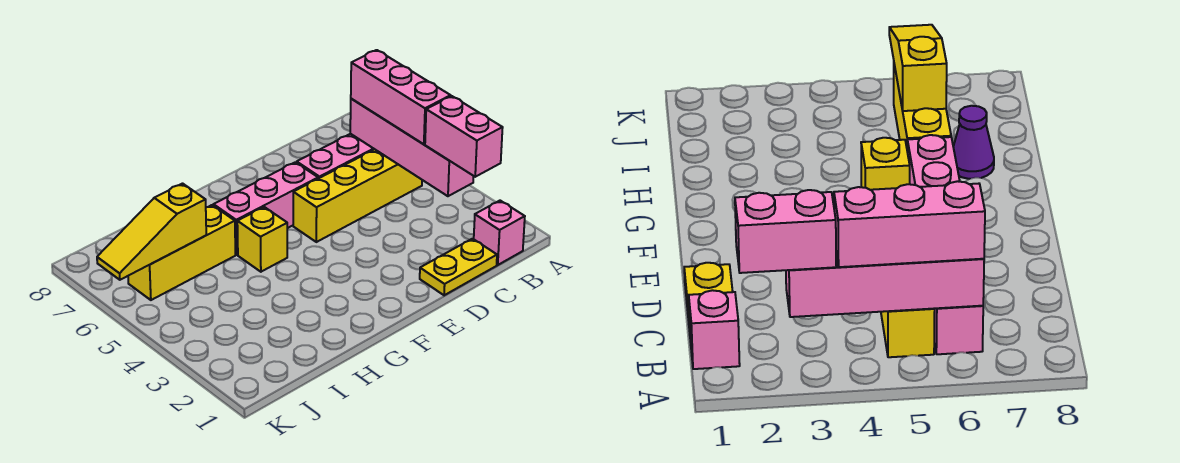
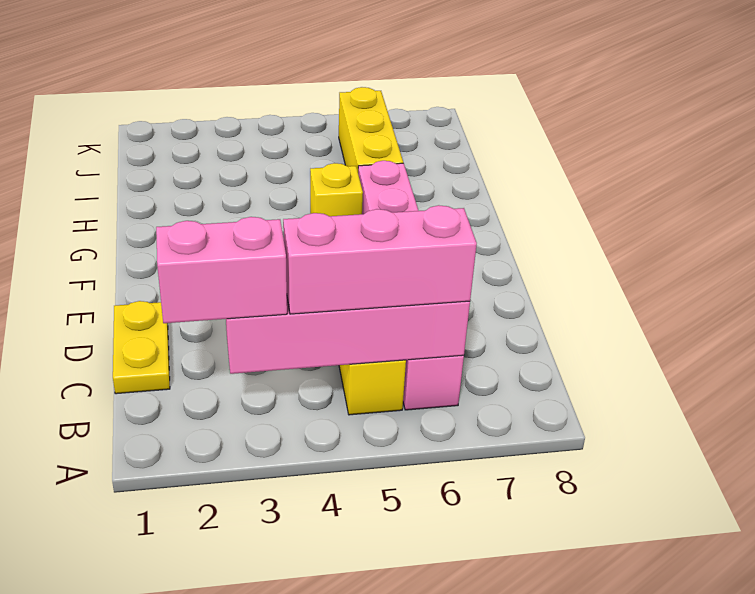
pink 1x1 brick [474,201,525,265] -> none
purple 1x1 cone [953,106,994,179] -> none
yellow 1x3 slope [97,184,206,280] -> none

